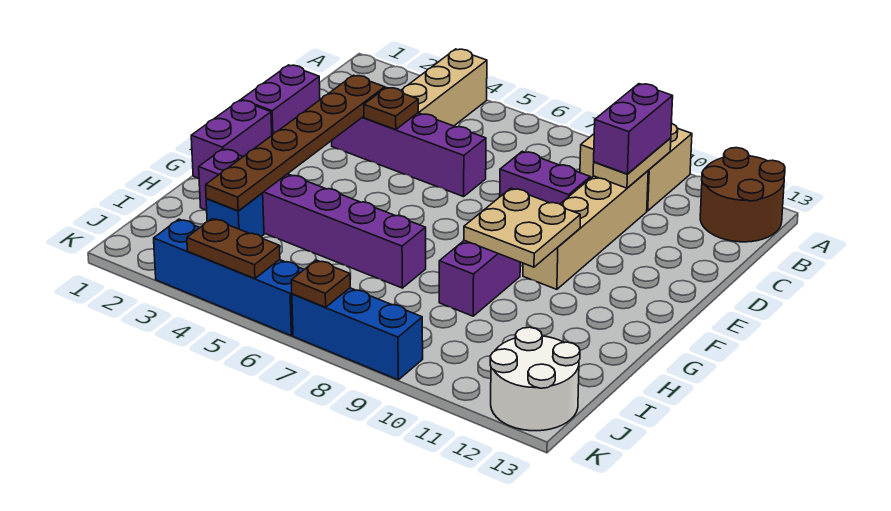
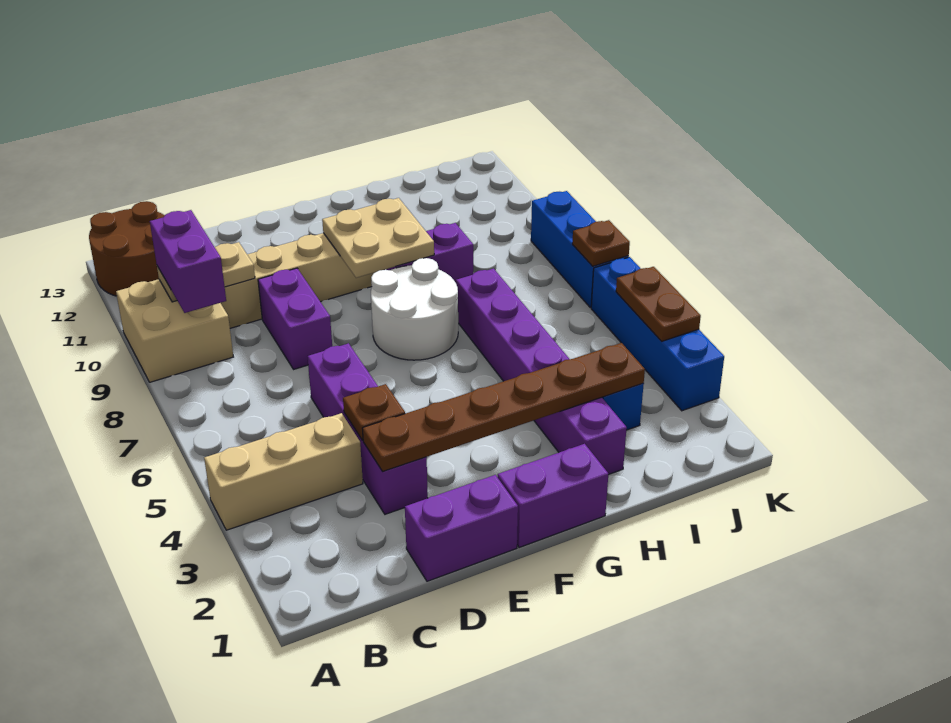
purple 1x2 brick [594,84,673,174] -> purple 1x2 brick turned to [150,210,226,313]
white 2x2 round brick [490,327,580,431] -> white 2x2 round brick moved to [371,258,458,360]

